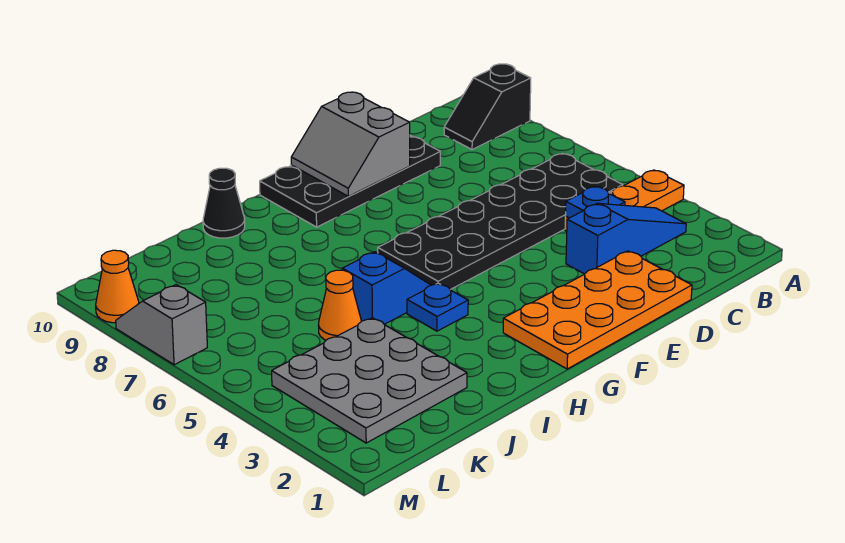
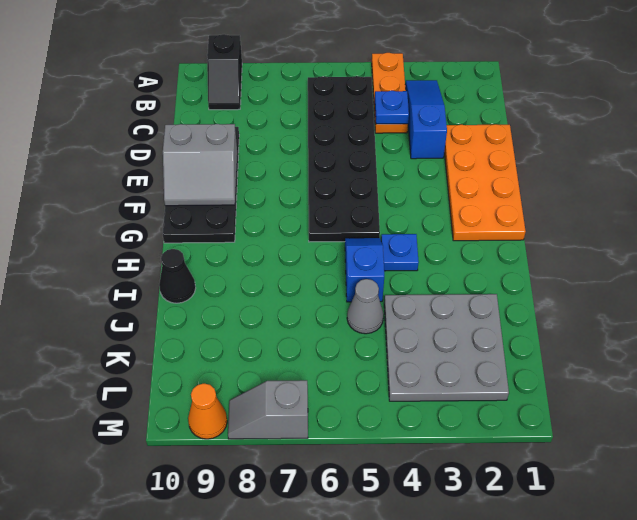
orange 1x1 cone [318,270,361,340] -> grey 1x1 cone [347,279,384,334]

